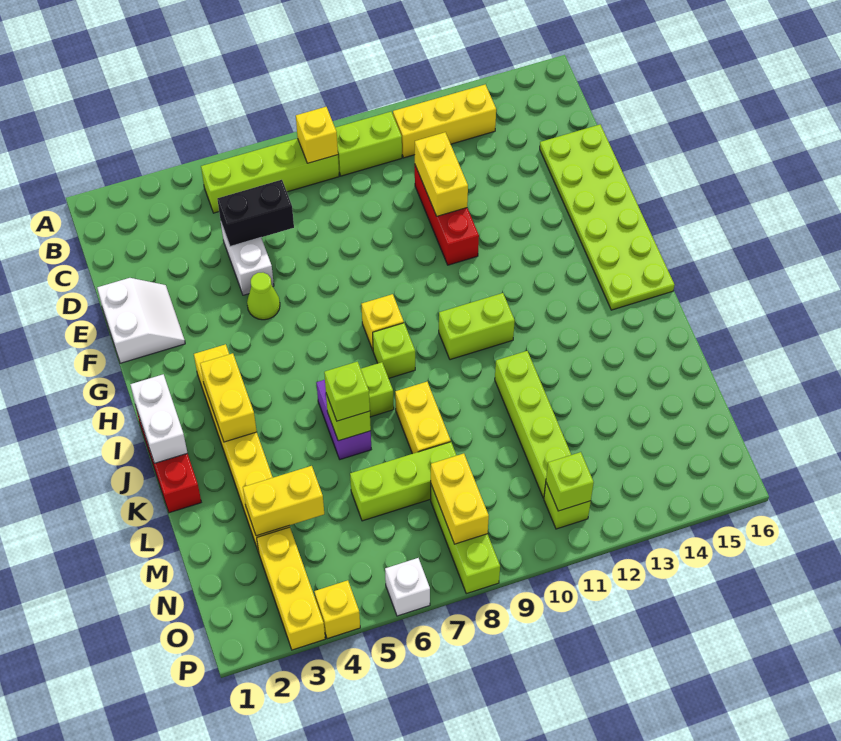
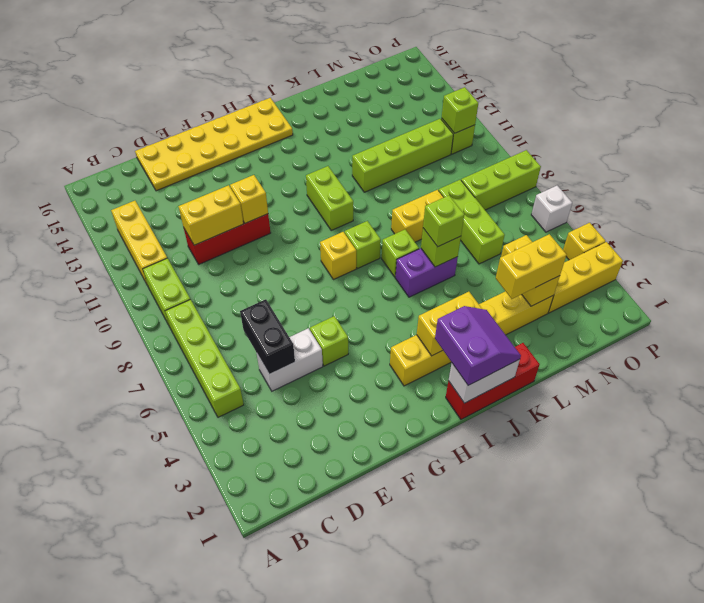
yellow 1x1 brick [296,107,338,163] -> yellow 1x1 brick moved to [230,175,268,223]
lime 2x6 plate [540,125,674,310] -> yellow 2x6 plate [135,98,293,191]
white 2x2 slope [97,278,185,363] -> none
lime 1x1 cone [247,273,280,320] -> lime 1x1 brick [310,316,348,366]
none -> purple 2x2 slope [435,306,521,385]
yellow 1x2 brick [431,454,489,544] -> yellow 1x2 brick moved to [496,234,567,299]

